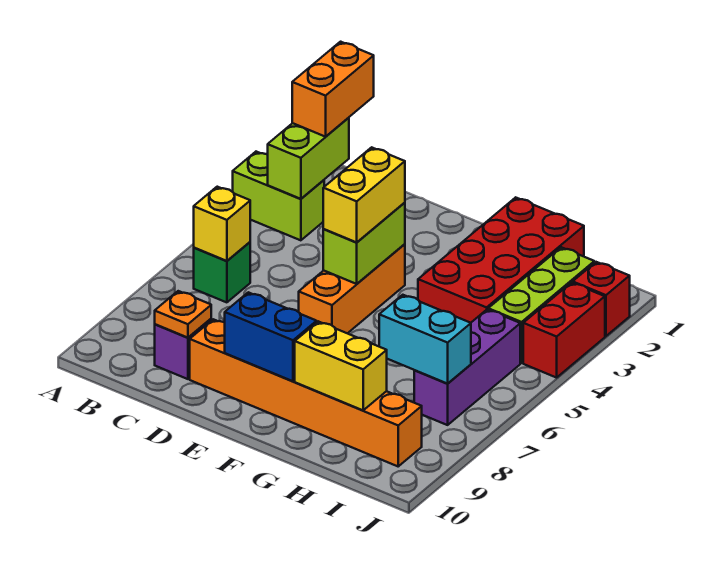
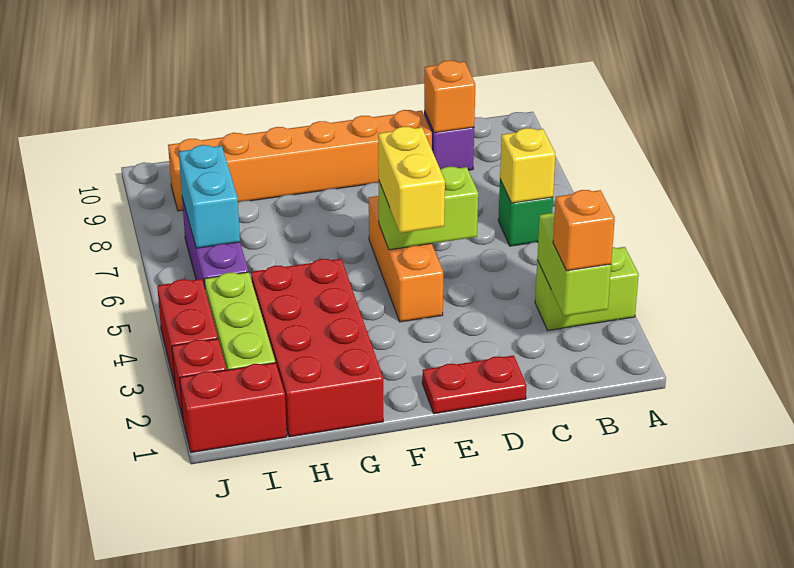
orange 1x2 brick [292,42,374,137] -> orange 1x1 brick [553,190,615,271]
orange 1x1 plate [155,291,211,338] -> orange 1x1 brick [424,61,475,133]
none -> red 1x2 plate [422,355,527,414]
lime 1x2 brick [323,203,405,284] -> lime 1x2 brick turned to [379,167,478,250]
blue 1x2 brick [225,292,317,381] -> none
yellow 1x2 brick [295,321,387,410] -> none
cyan 1x2 brick [379,295,471,384] -> cyan 1x2 brick turned to [179,145,240,248]
none -> red 1x2 brick [180,363,287,453]

